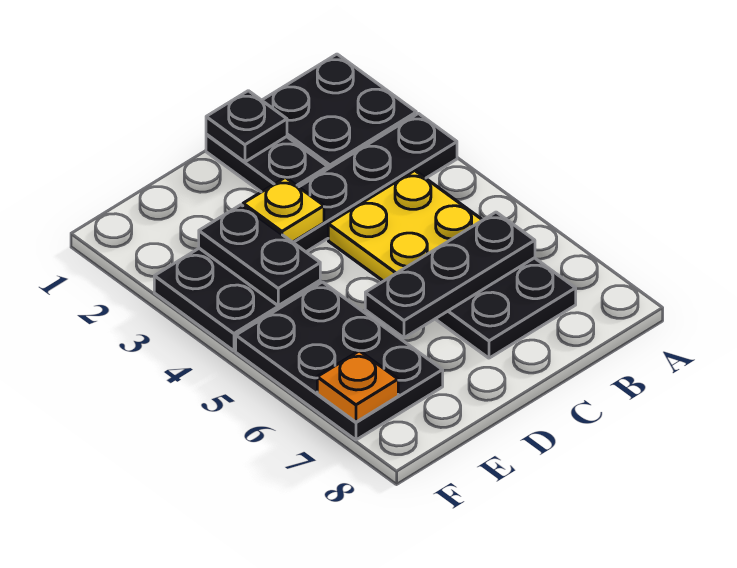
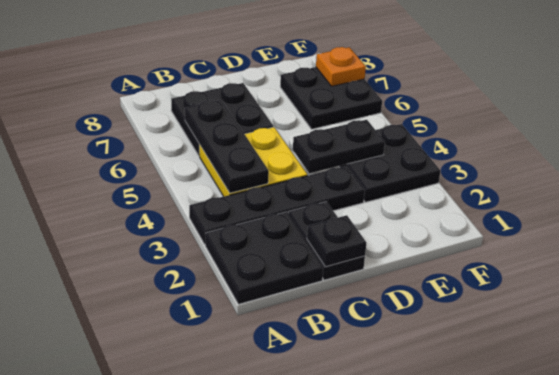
black 1x3 plate [365,212,535,338] -> black 1x3 plate turned to [185,100,269,193]
yellow 1x1 plate [243,177,324,242] -> none
black 1x2 plate [199,205,320,306] -> black 1x2 plate turned to [293,120,385,173]
black 2x3 plate [236,282,443,440] -> black 2x2 plate [280,67,382,129]

